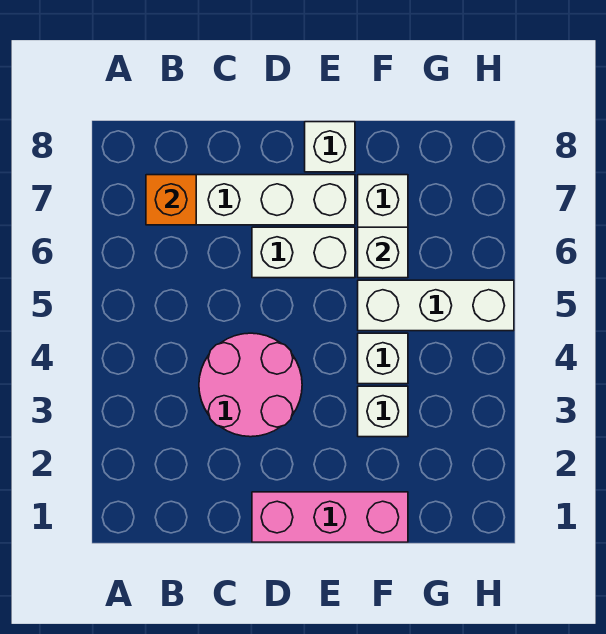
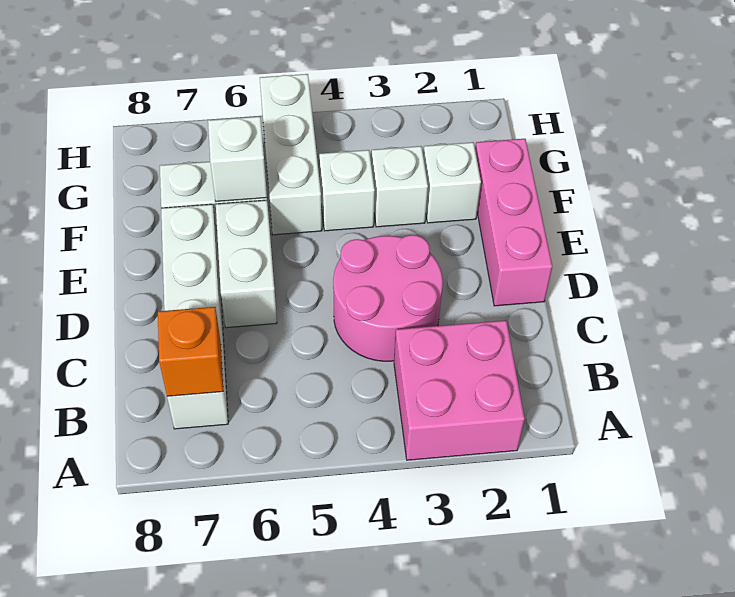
none -> pink 2x2 brick [394,320,525,460]
white 1x1 brick [305,122,355,172] -> white 1x1 brick moved to [423,142,481,223]

